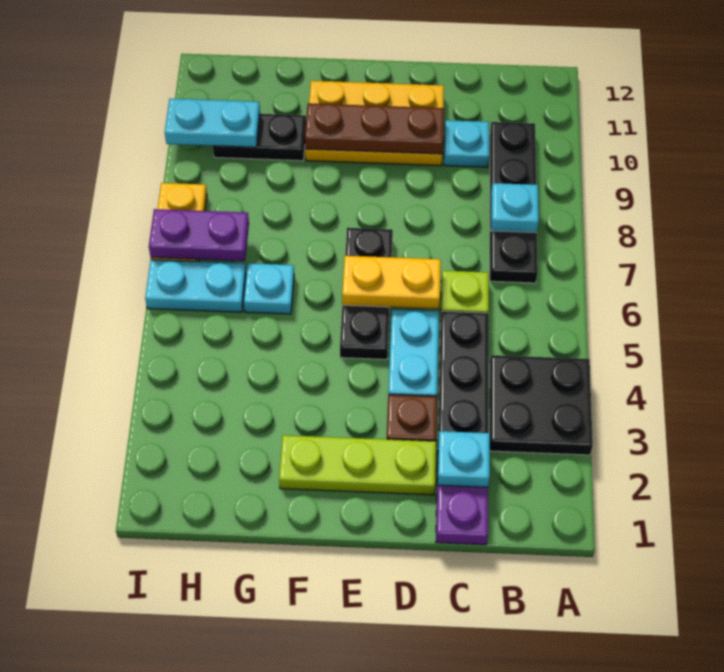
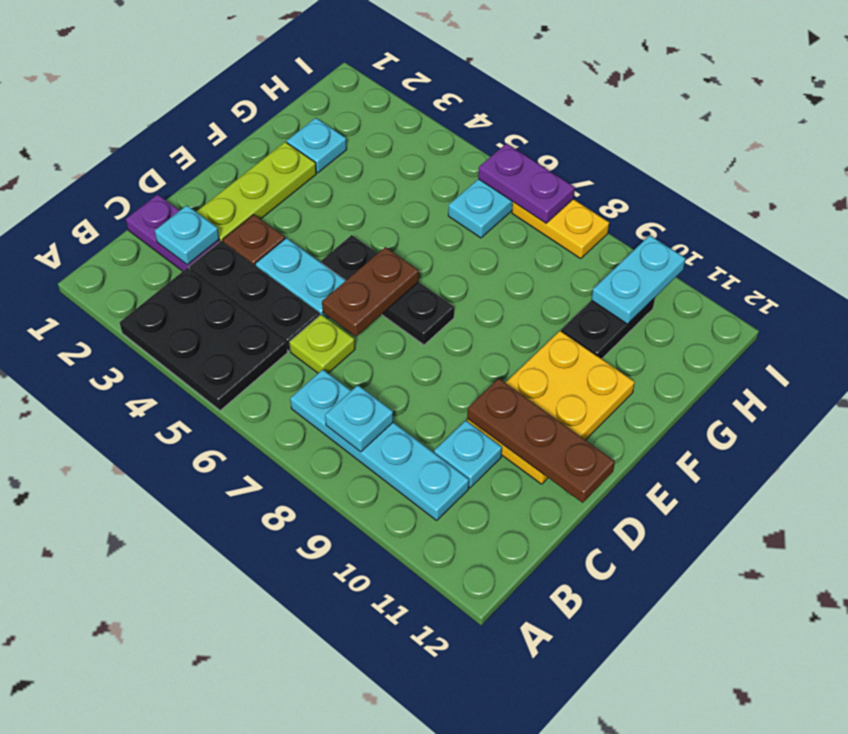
black 2x2 plate [489,355,593,455] -> black 2x3 plate [120,268,287,411]
black 1x4 plate [490,122,538,283] -> cyan 1x4 plate [290,370,469,520]
yellow 1x2 plate [342,256,441,309] -> brown 1x2 plate [322,247,419,337]
brown 1x3 plate [305,103,444,154] -> brown 1x3 plate turned to [467,378,615,503]
cyan 1x1 plate [244,263,294,314] -> cyan 1x1 plate moved to [287,118,347,173]
purple 1x2 plate [149,209,249,261] -> purple 1x2 plate turned to [478,144,575,223]

